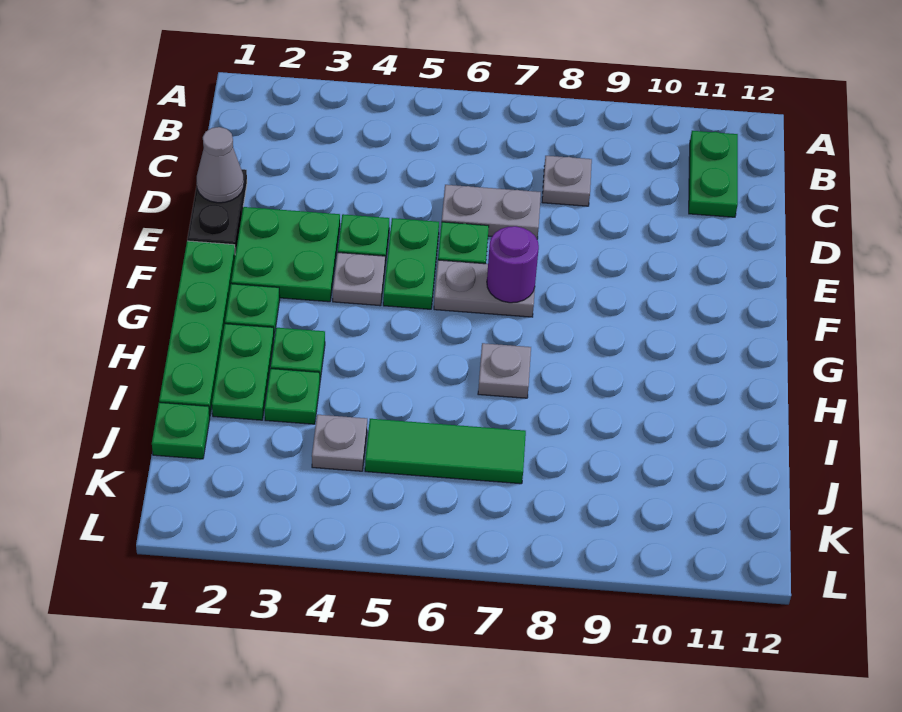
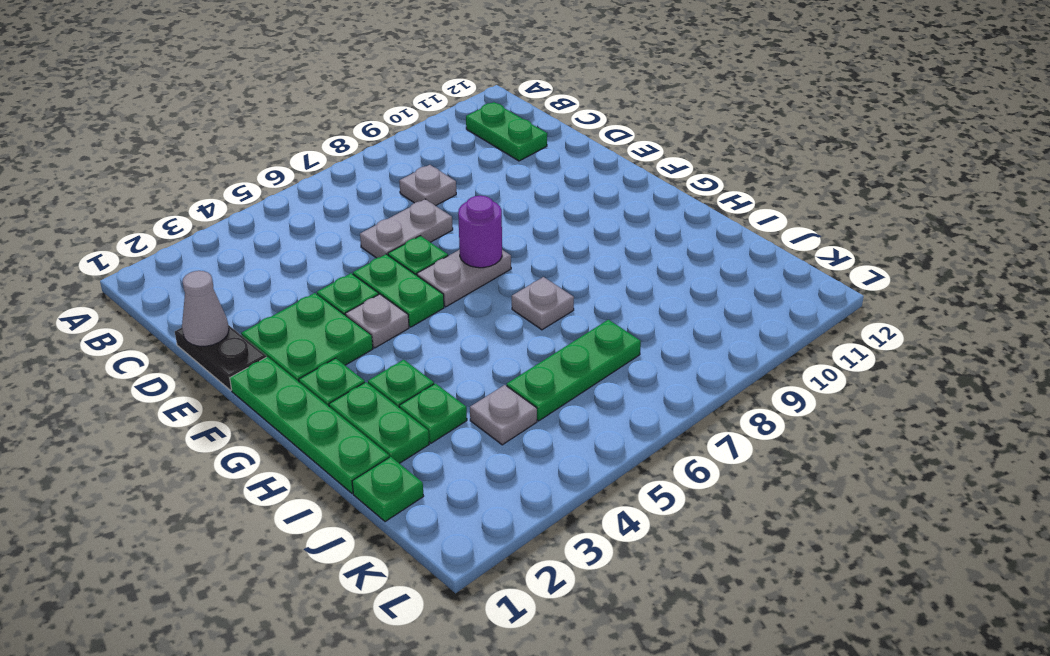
green 1x3 tile [365,419,526,484] -> green 1x3 plate [507,320,641,421]

